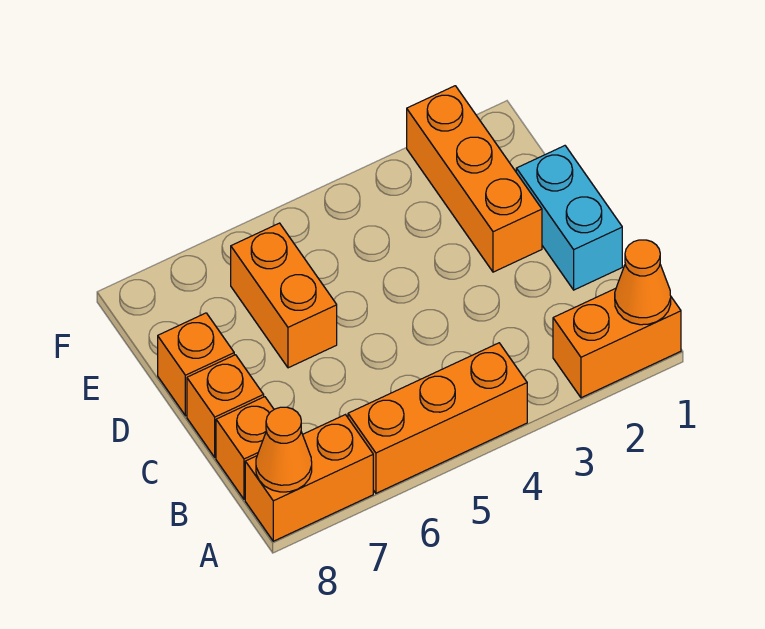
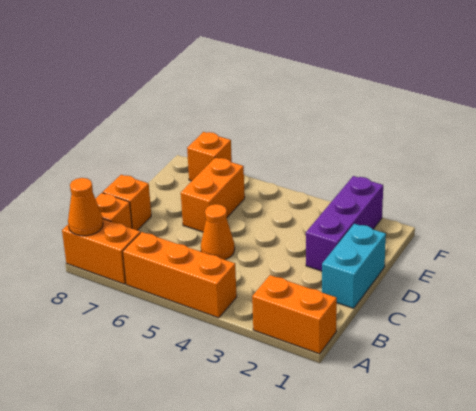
orange 1x1 cone [615,240,671,325] -> orange 1x1 cone moved to [201,204,235,260]
orange 1x3 brick [407,86,542,272] -> purple 1x3 brick [306,176,383,271]
orange 1x1 brick [158,313,234,416] -> orange 1x1 brick moved to [187,132,232,181]

